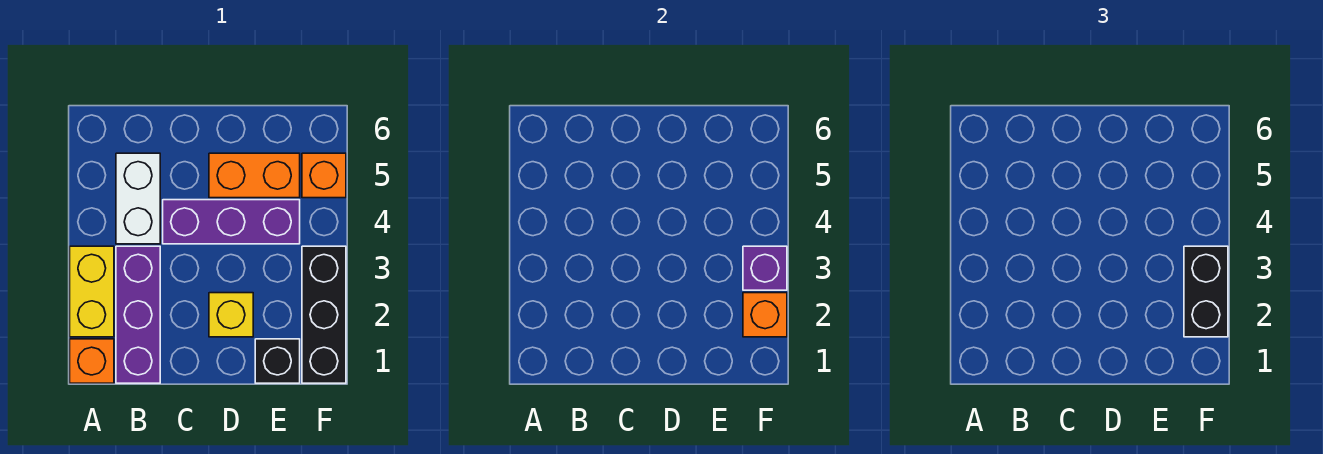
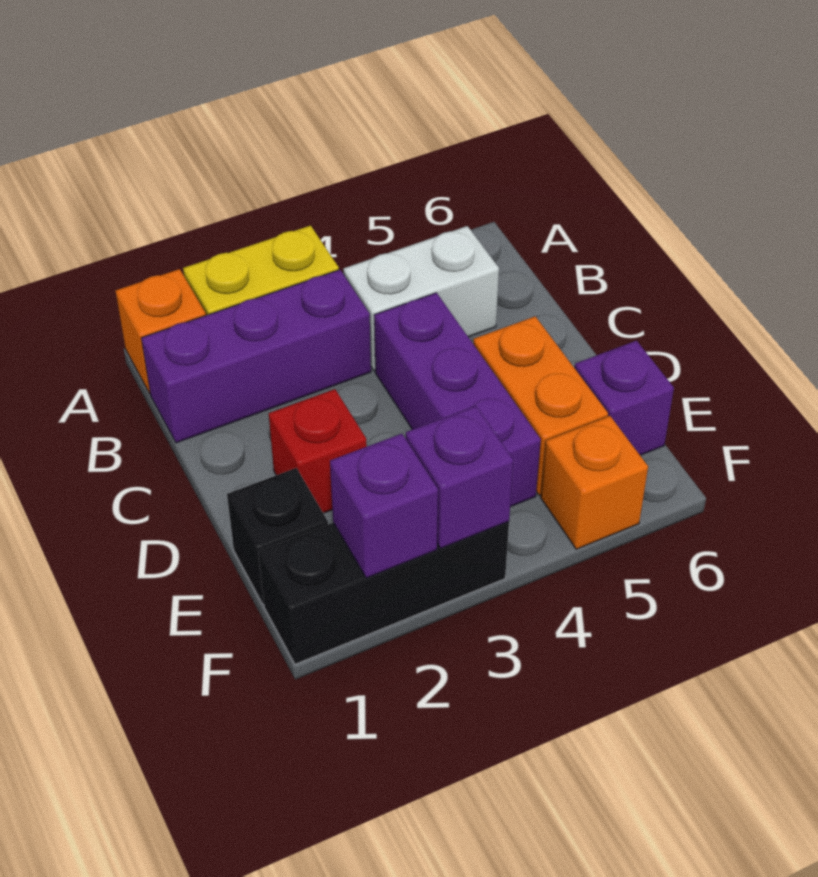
yellow 1x1 brick [209,293,253,337] -> red 1x1 brick [269,389,367,513]
none -> purple 1x1 brick [575,341,674,455]
orange 1x1 brick [743,293,787,337] -> purple 1x1 brick [330,434,438,578]
black 1x2 brick [1184,246,1228,337] -> none

